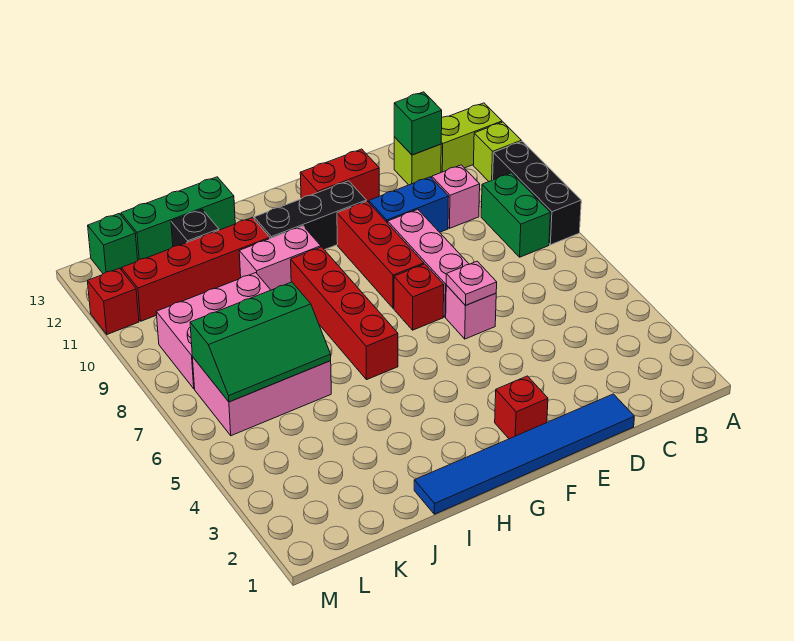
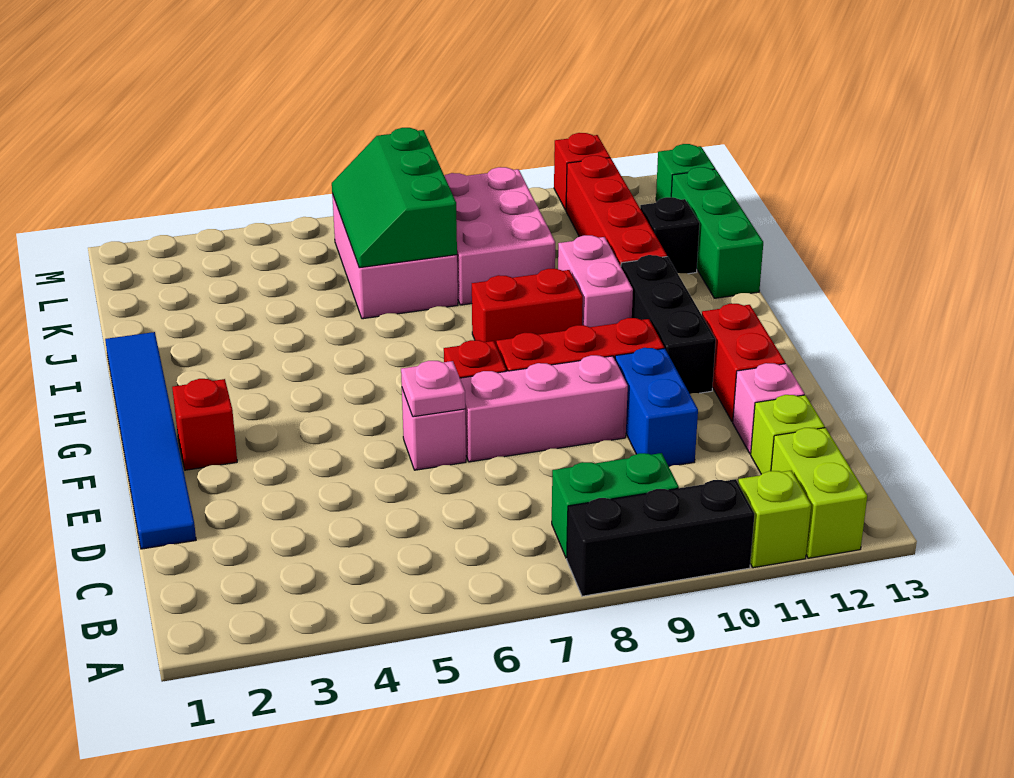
pink 1x1 brick [432,165,480,228] -> pink 1x1 brick moved to [733,363,805,454]
green 1x1 brick [394,92,442,155] -> none
red 1x4 brick [291,247,398,379] -> red 1x2 brick [472,269,583,344]

